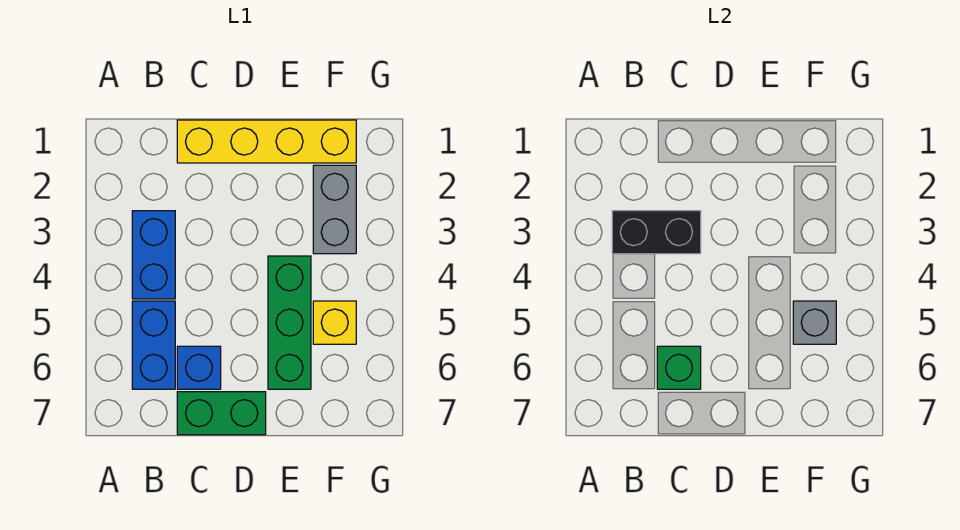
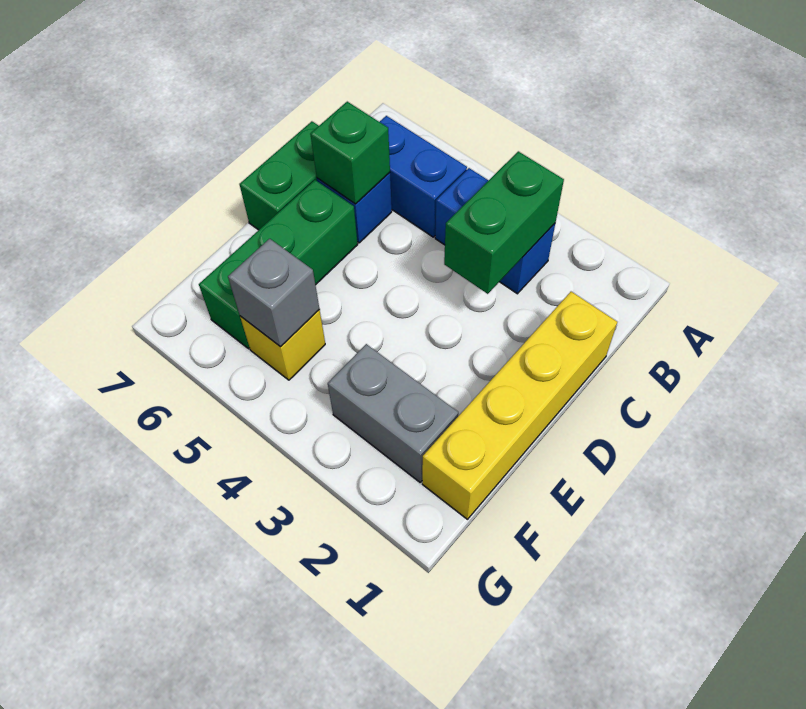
black 1x2 brick [612,211,701,254] -> green 1x2 brick [444,151,564,294]
green 1x3 brick [268,256,311,389] -> green 1x3 brick turned to [199,180,358,349]

